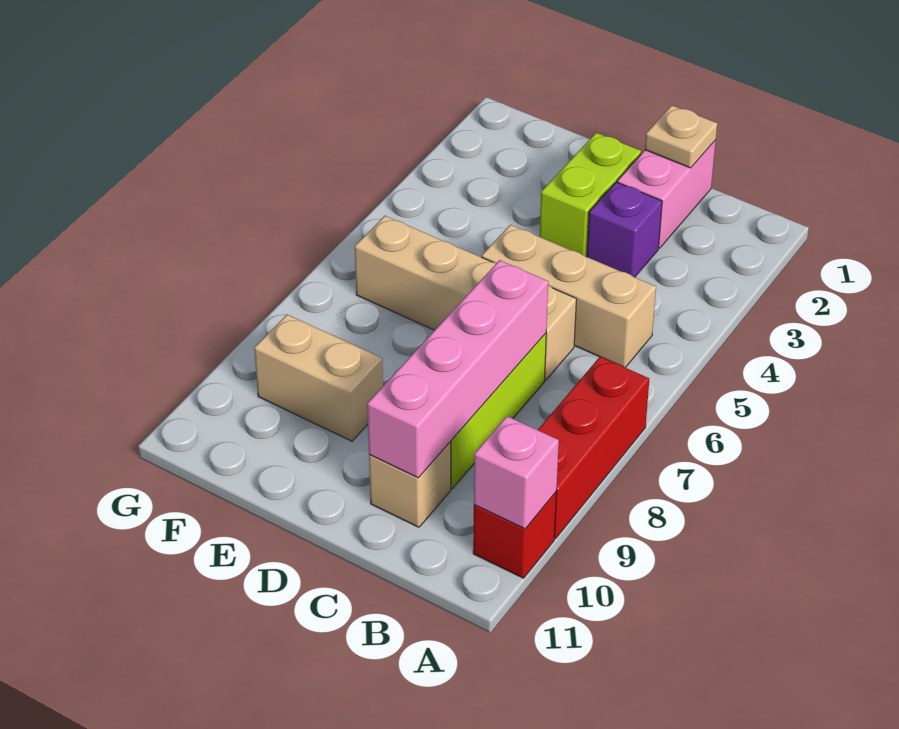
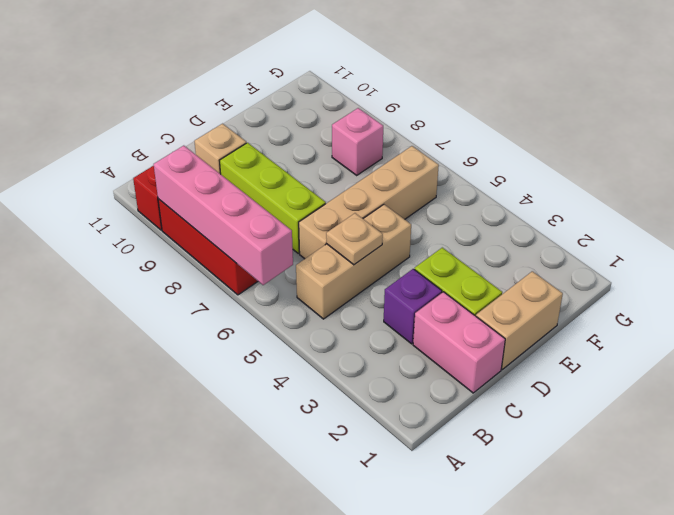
pink 1x1 brick [474,416,559,529] -> pink 1x1 brick moved to [332,108,383,175]
tan 1x1 plate [645,105,717,168] -> tan 1x1 plate moved to [326,213,383,265]
pink 1x4 brick [367,260,548,478] -> pink 1x4 brick moved to [154,146,293,285]
tan 1x2 brick [254,315,383,441] -> tan 1x2 brick moved to [476,271,563,369]

